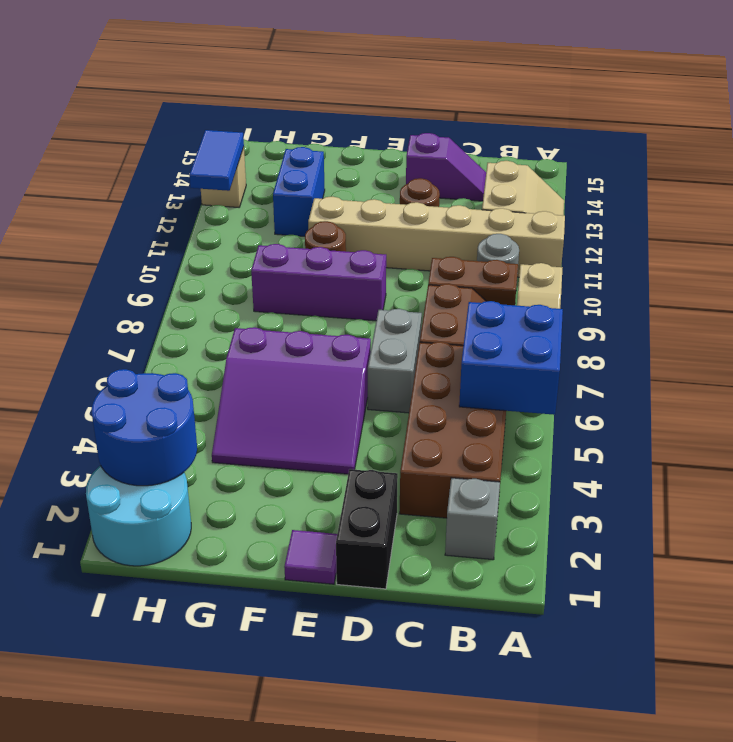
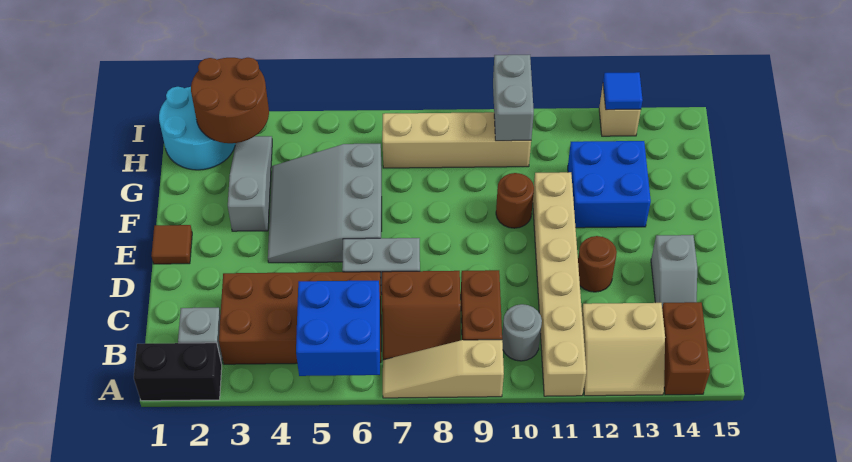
none -> brown 1x2 brick [662,302,710,395]
purple 1x2 slope [406,133,486,201] -> grey 1x2 slope [651,235,697,307]
black 1x2 brick [336,469,398,589] -> black 1x2 brick moved to [134,343,222,401]
purple 1x1 tile [284,530,337,584] -> brown 1x1 tile [151,225,192,264]
purple 3x3 slope [212,327,371,474] -> grey 3x3 slope [268,144,382,263]
purple 1x3 brick [251,244,386,321] -> none
none -> grey 1x3 slope [228,136,272,231]
blue 1x2 brick [273,147,325,236] -> blue 2x2 brick [568,141,651,228]
blue 2x2 round brick [92,369,197,486] -> brown 2x2 round brick [191,58,269,143]
none -> tan 1x4 brick [382,112,531,168]
none -> grey 1x2 brick [493,55,534,141]
blue 1x2 tile [189,130,244,191] -> blue 1x1 tile [603,72,643,110]

